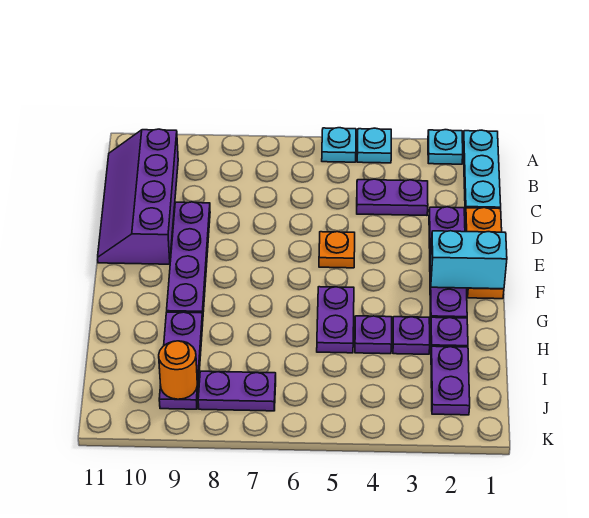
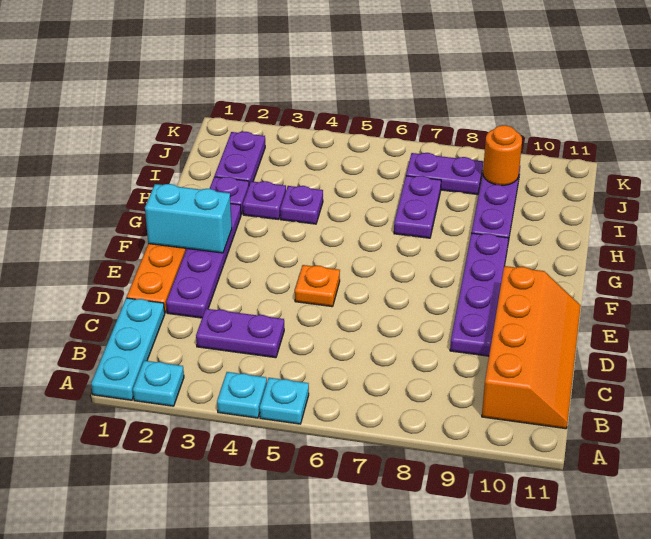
purple 2x4 slope [98,129,178,264] -> orange 2x4 slope [482,266,581,429]
purple 1x2 plate [317,287,354,353] -> purple 1x2 plate moved to [394,176,441,238]

